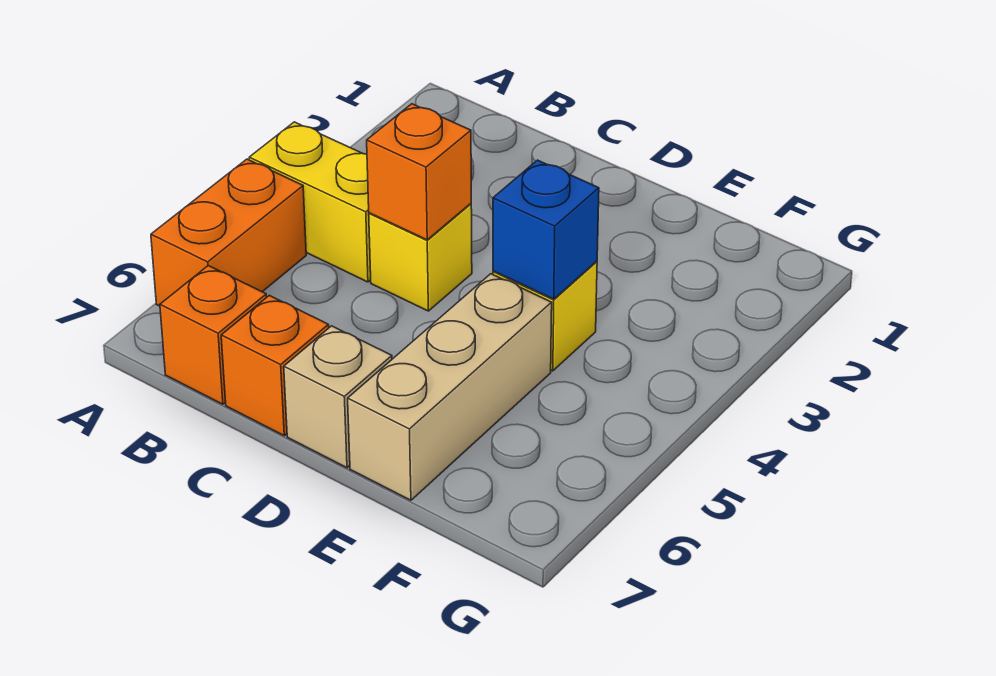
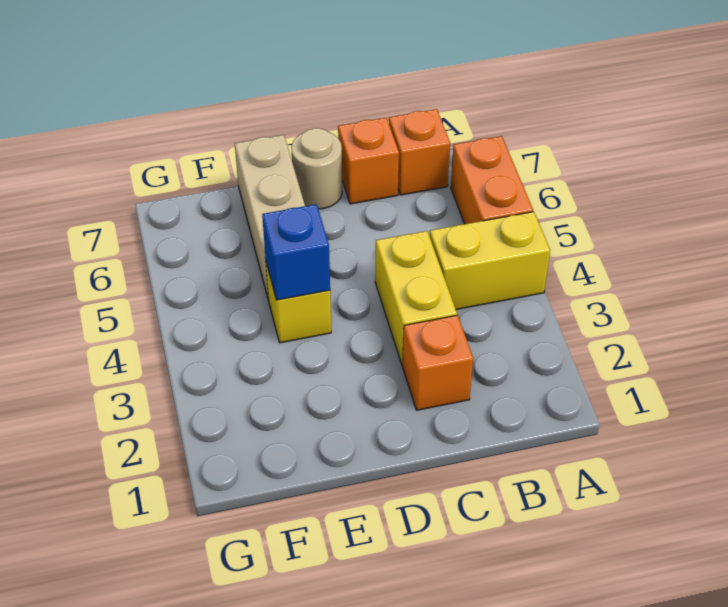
yellow 1x1 brick [369,204,472,311] -> yellow 1x2 brick [375,231,457,365]
orange 1x1 brick [367,104,471,240] -> orange 1x1 brick moved to [403,315,473,410]
tan 1x1 brick [284,326,392,468] -> tan 1x1 round brick [291,128,342,209]

